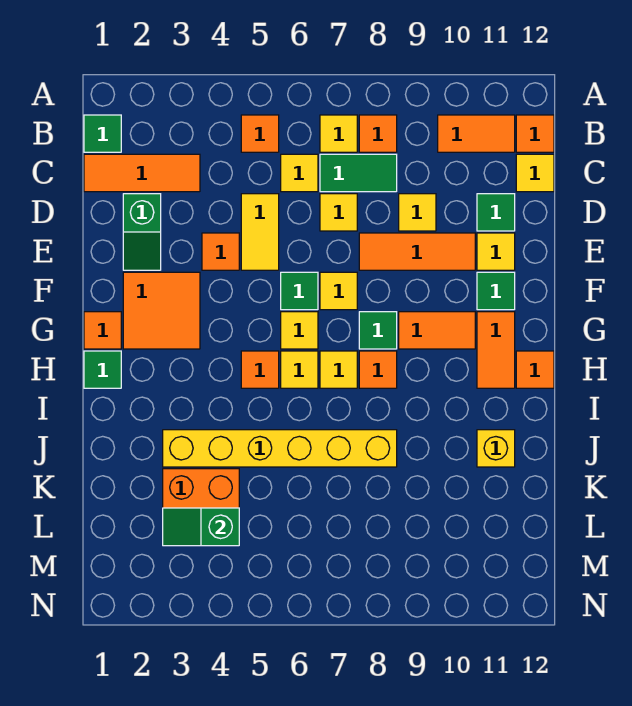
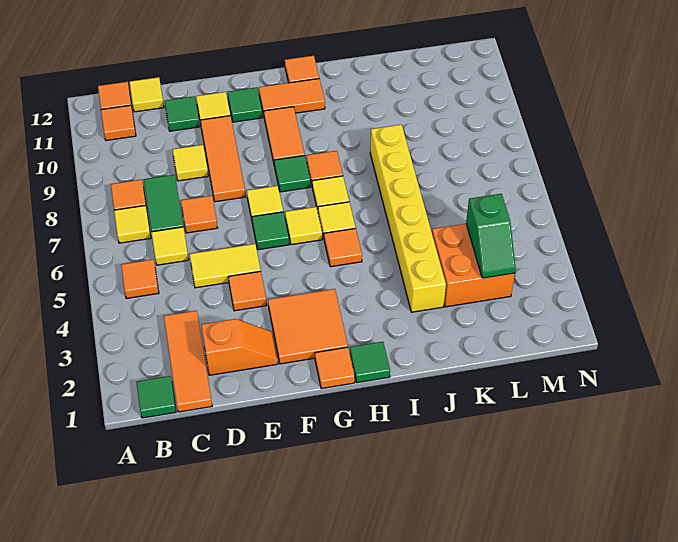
orange 1x2 tile [438,115,515,152] -> orange 1x1 tile [101,105,136,141]
green 1x2 slope [123,194,161,270] -> orange 1x2 slope [201,319,278,375]
yellow 1x1 tile [320,194,357,231] -> orange 1x1 tile [181,196,217,233]
yellow 1x1 brick [477,430,515,467] -> none

